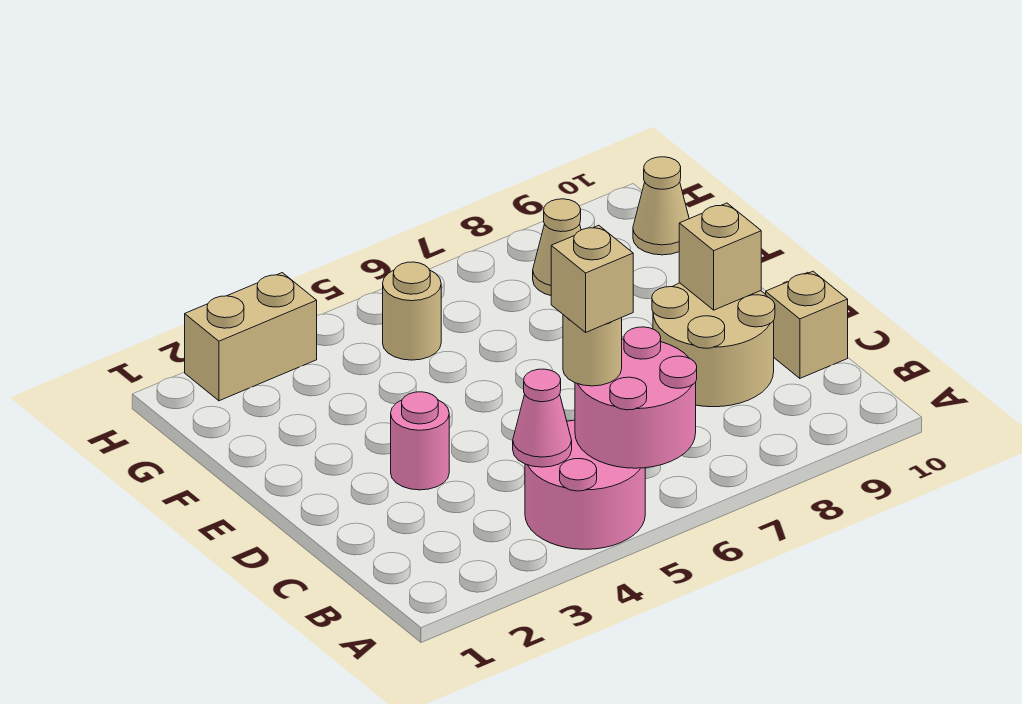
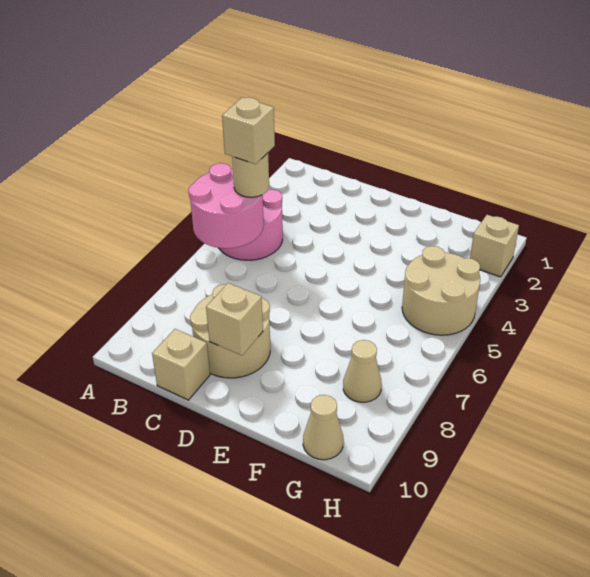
pink 1x1 cone [513,369,572,467] -> none
pink 1x1 round brick [391,392,449,490] -> none
tan 1x1 round brick [383,262,441,360] -> tan 2x2 round brick [402,246,480,335]
tan 1x2 brick [185,273,317,401] -> tan 1x1 brick [470,215,519,277]

